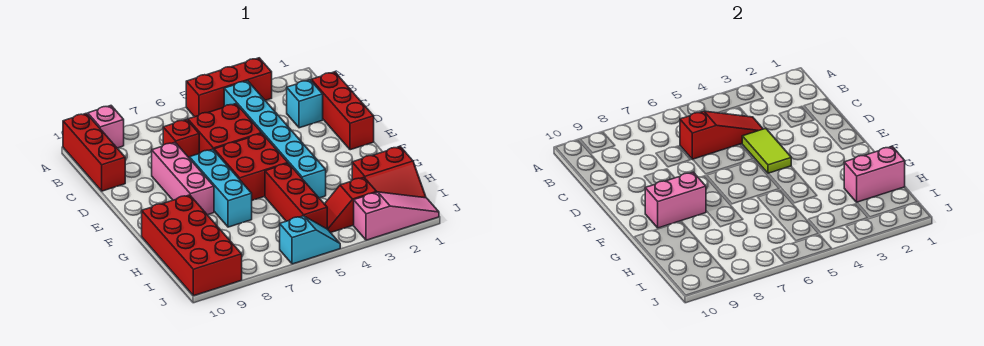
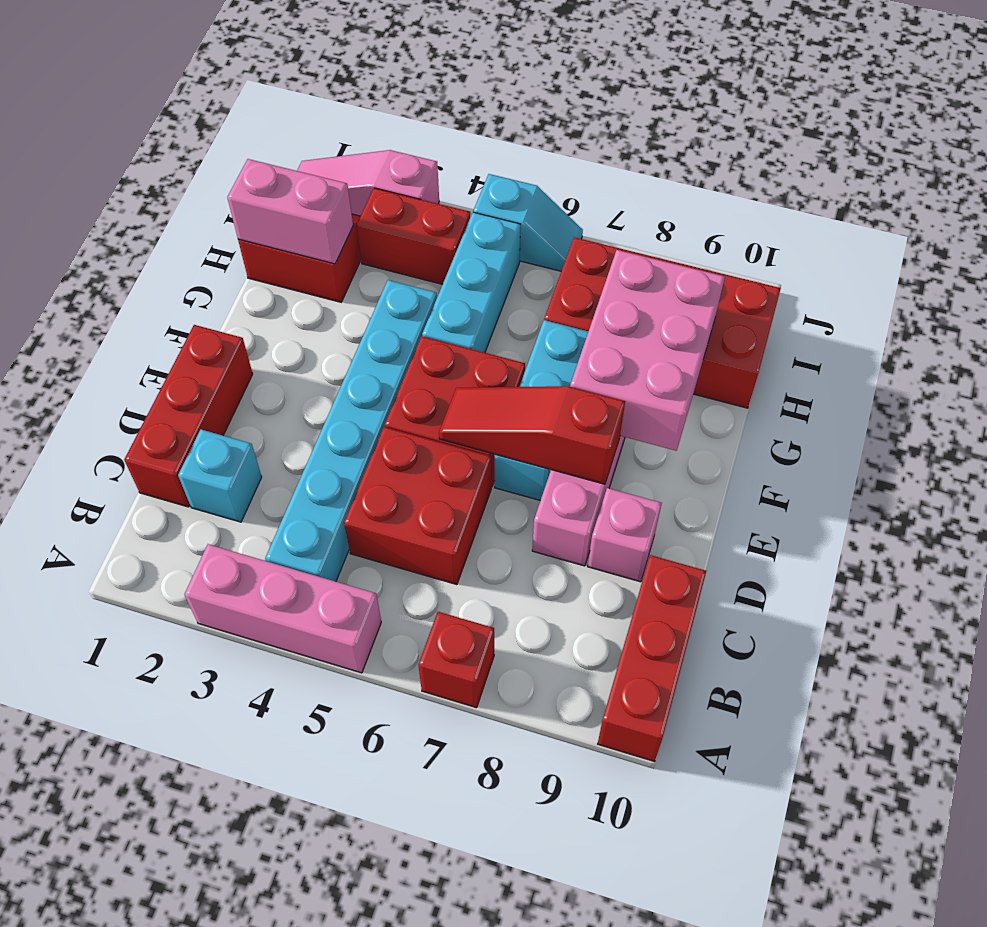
red 1x3 brick [186,58,272,117] -> pink 1x3 brick [184,544,381,673]
pink 1x1 brick [88,106,124,148] -> pink 1x1 brick moved to [588,488,662,582]
red 1x3 slope [680,111,763,159] -> red 1x3 slope moved to [439,386,625,484]
red 1x1 brick [163,119,199,157] -> red 1x1 brick moved to [418,612,494,708]
lime 1x2 tile [742,128,791,174] -> none
pink 1x2 brick [645,172,706,228] -> pink 2x3 brick [570,250,725,451]
red 1x3 brick [265,163,327,229] -> cyan 1x3 brick [422,212,521,353]
red 2x4 brick [142,195,242,296] -> red 2x4 brick turned to [544,237,781,408]
red 1x2 slope [325,177,376,233] -> red 1x2 brick [356,188,470,284]
cyan 1x2 slope [280,216,340,264] -> cyan 1x2 slope turned to [473,174,583,271]

